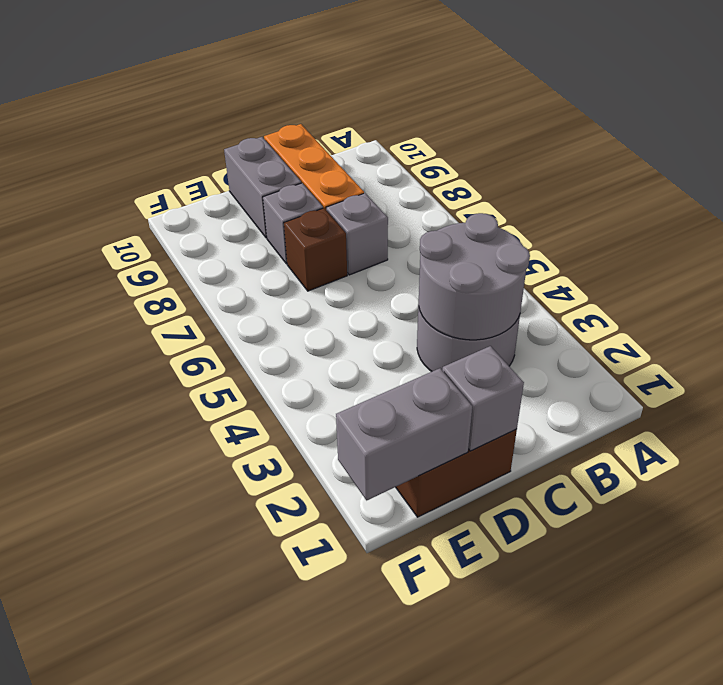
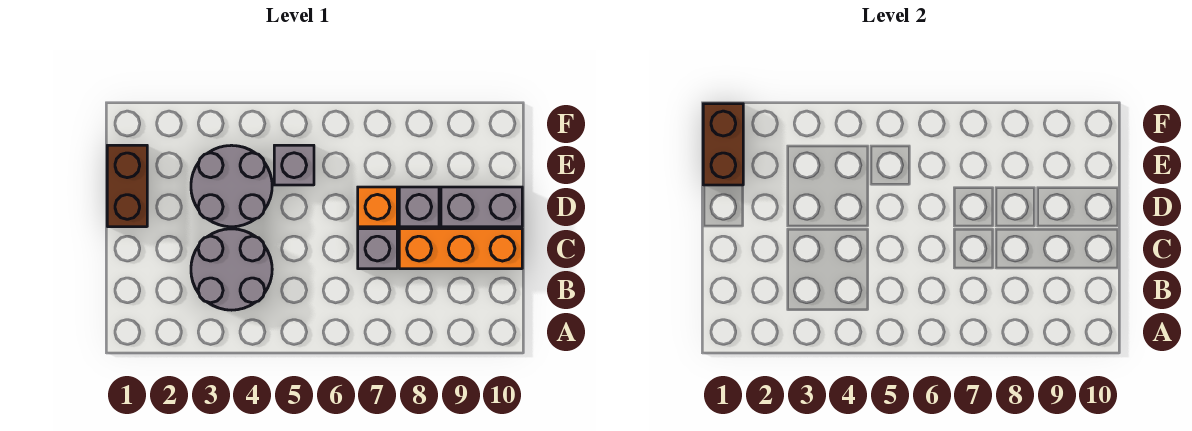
grey 2x2 round brick [419,213,530,340] -> grey 2x2 round brick moved to [191,145,272,227]
grey 1x1 brick [442,346,524,451] -> grey 1x1 brick moved to [274,145,314,185]
brown 1x1 brick [284,208,347,291] -> orange 1x1 brick [358,187,397,227]
grey 1x2 brick [336,368,472,500] -> brown 1x2 brick [703,104,743,185]

